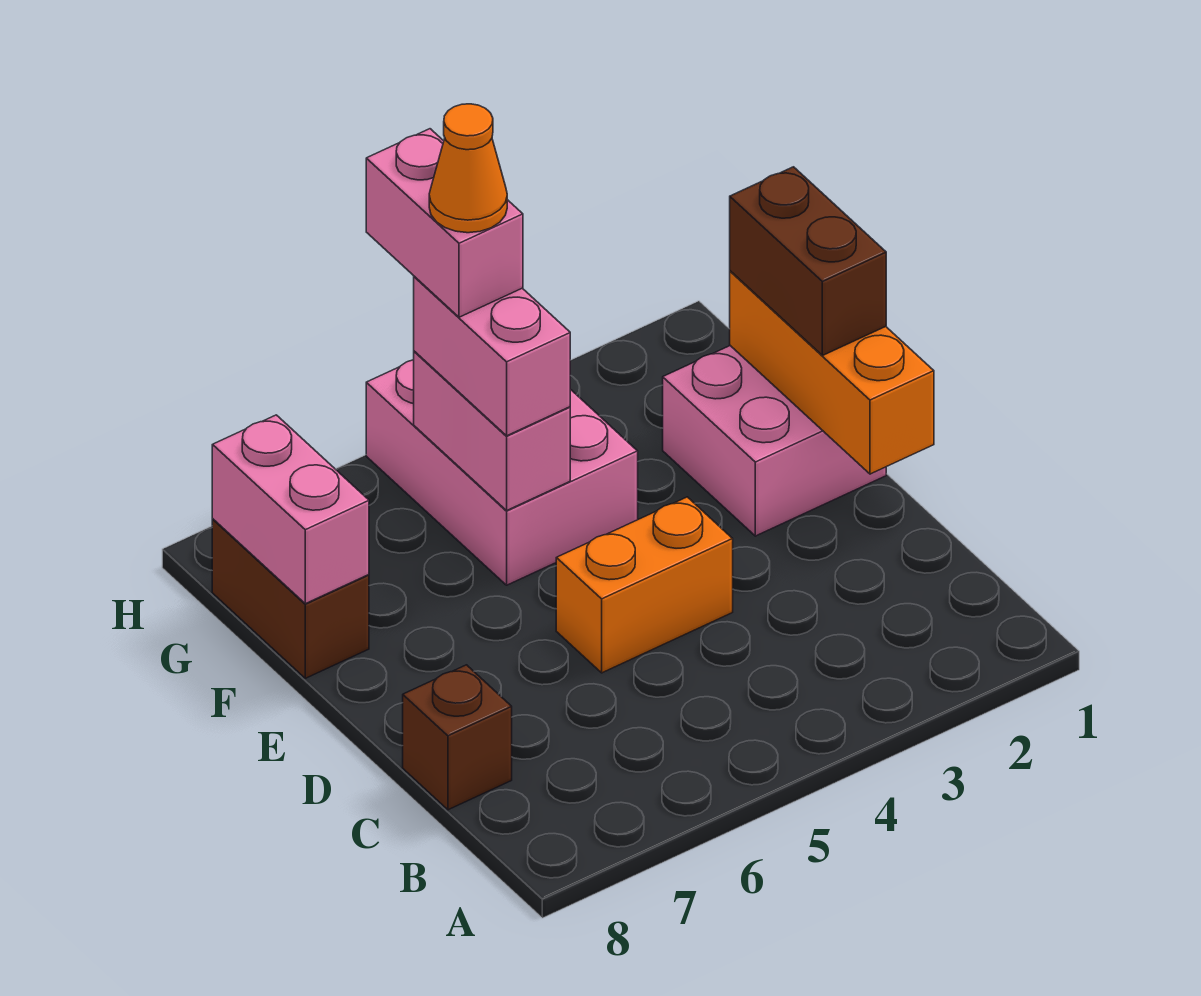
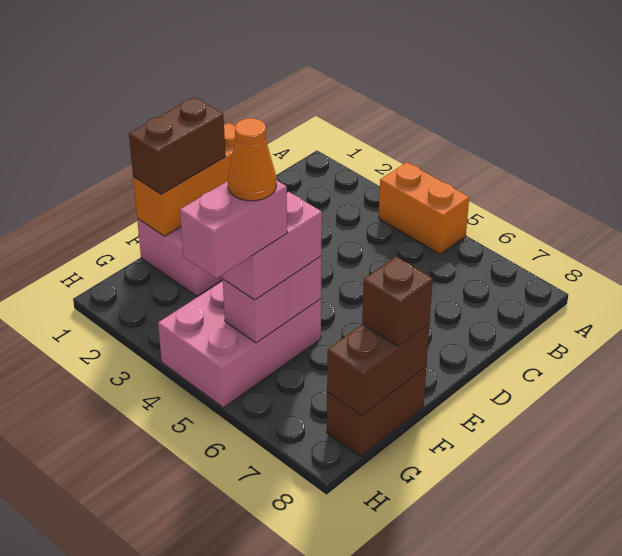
brown 1x1 brick [403,665,512,810] -> brown 1x1 brick moved to [362,257,433,347]
orange 1x2 brick [556,497,733,673] -> orange 1x2 brick moved to [379,162,469,254]
pink 1x2 brick [212,415,369,604] -> brown 1x2 brick [327,324,429,416]

